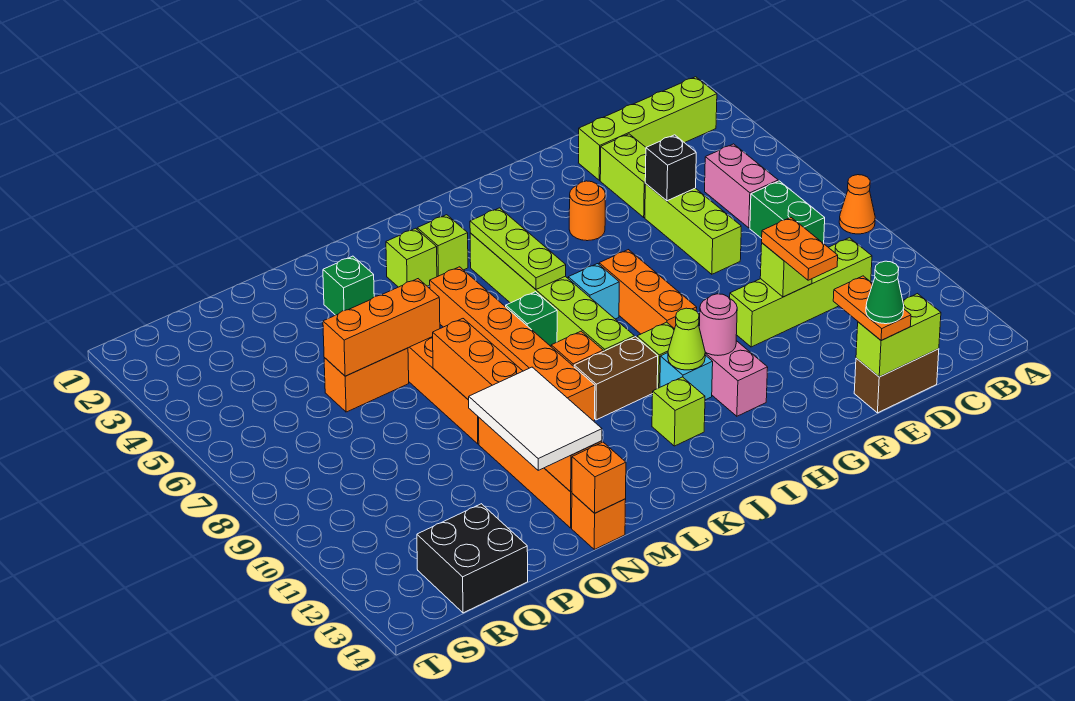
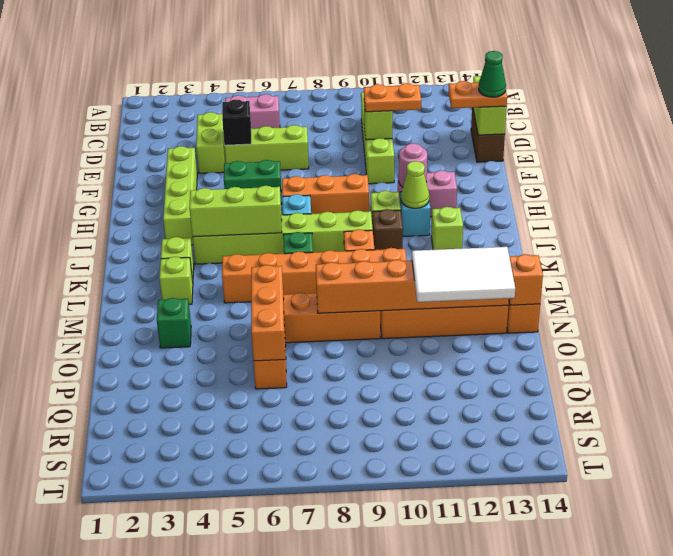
orange 1x1 cone [839,175,875,234] -> none
lime 1x4 brick [579,77,717,180] -> lime 1x4 brick moved to [163,146,197,245]
green 1x2 brick [750,181,825,243] -> green 1x2 brick moved to [224,160,282,205]
lime 1x2 brick [600,134,646,217] -> lime 1x2 brick turned to [196,112,225,173]
orange 1x1 round brick [569,181,605,241] -> none
lime 1x3 plate [470,208,566,289] -> lime 1x3 brick [189,186,282,237]
brown 1x2 brick [574,337,658,420] -> brown 1x1 brick [372,209,403,250]
black 2x2 brick [417,504,528,613] -> none

